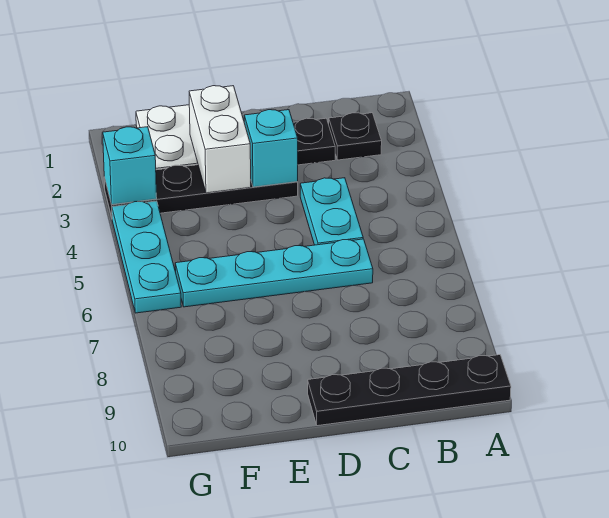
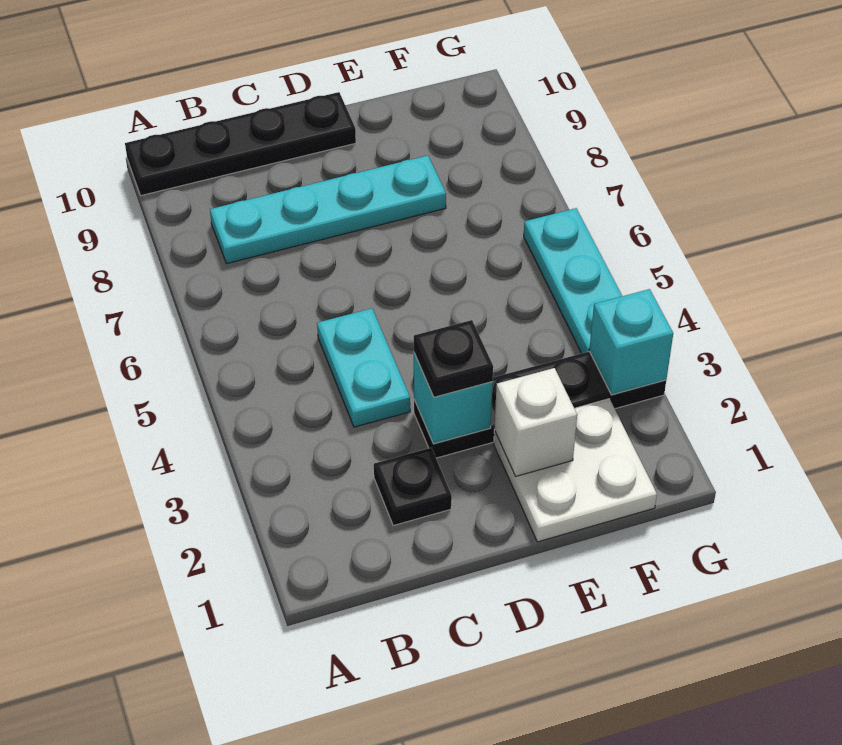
black 1x1 plate [329,113,382,160] -> black 1x1 plate moved to [414,320,493,397]
cyan 1x4 plate [175,239,373,307] -> cyan 1x4 plate moved to [210,155,446,264]
white 1x2 brick [189,86,251,193] -> white 1x1 brick [494,368,577,476]

